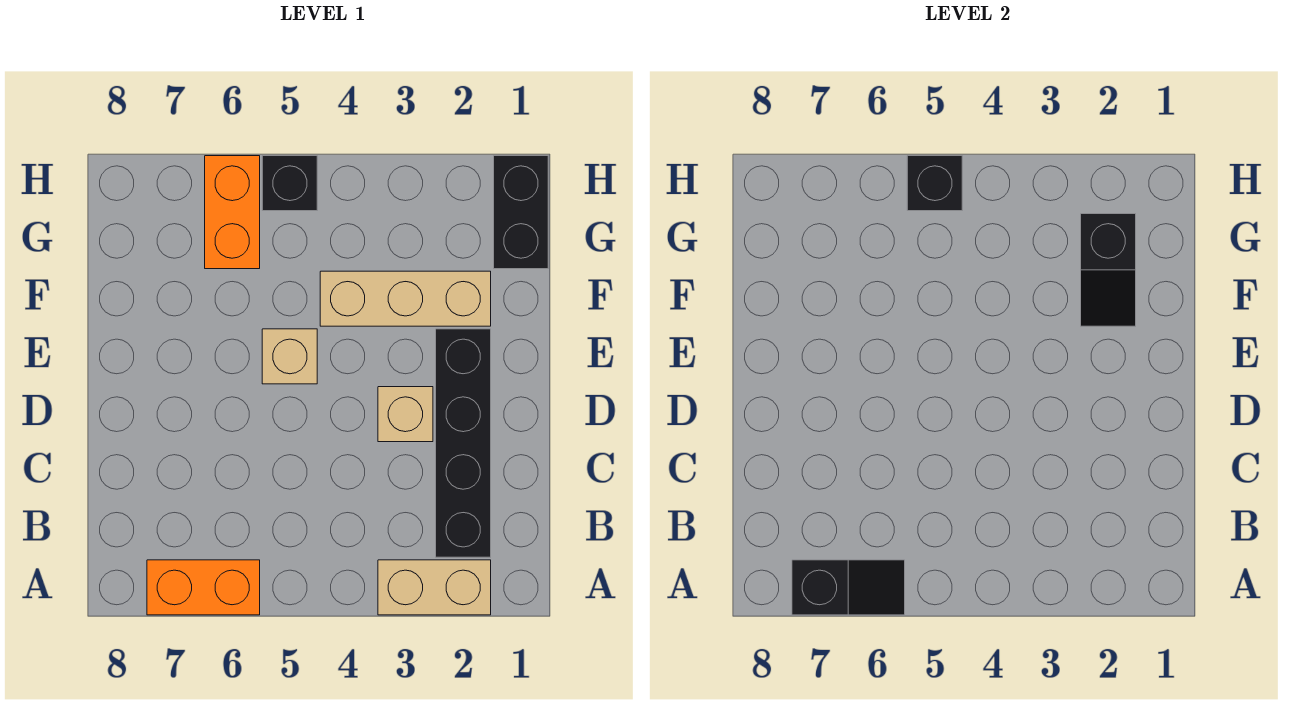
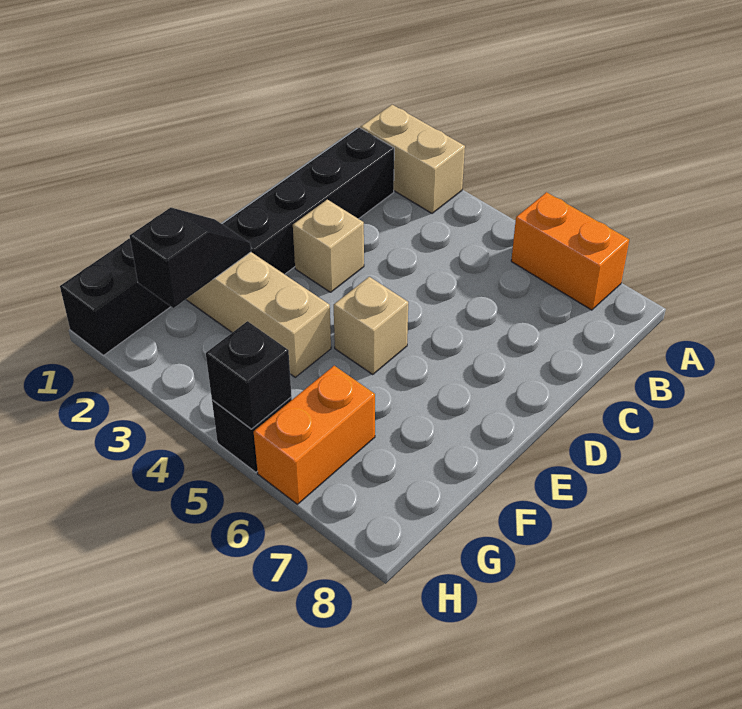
black 1x2 slope [792,560,905,615] -> none

